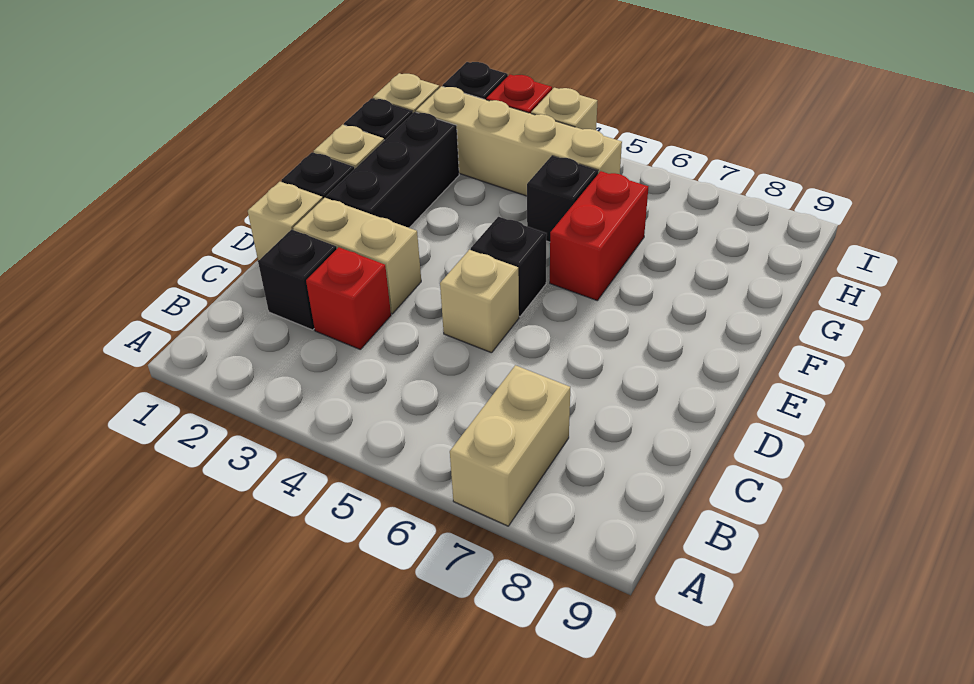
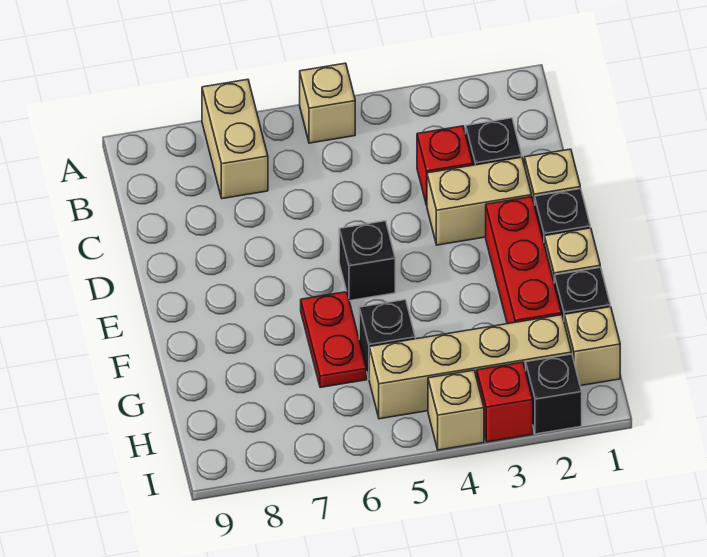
tan 1x1 brick [440,250,519,353] -> tan 1x1 brick moved to [300,63,355,143]
black 1x3 brick [326,112,459,228] -> red 1x3 brick [486,197,562,324]
red 1x2 brick [550,171,648,300] -> red 1x2 plate [301,292,367,388]

